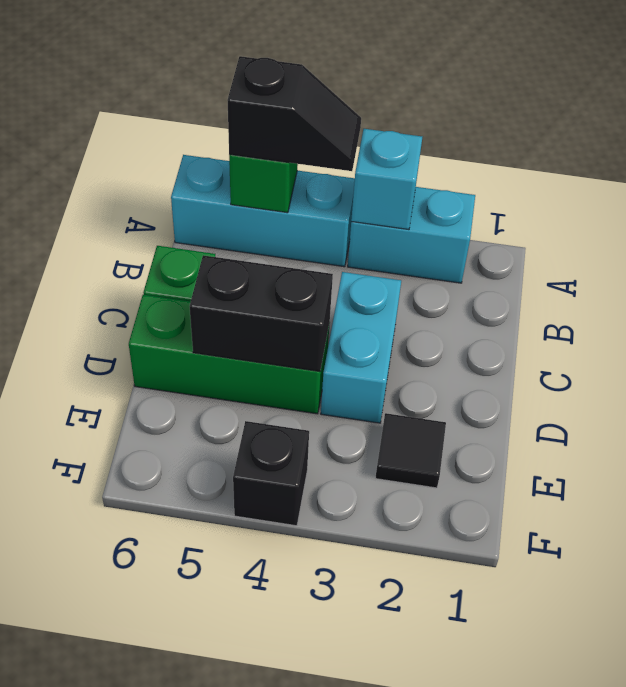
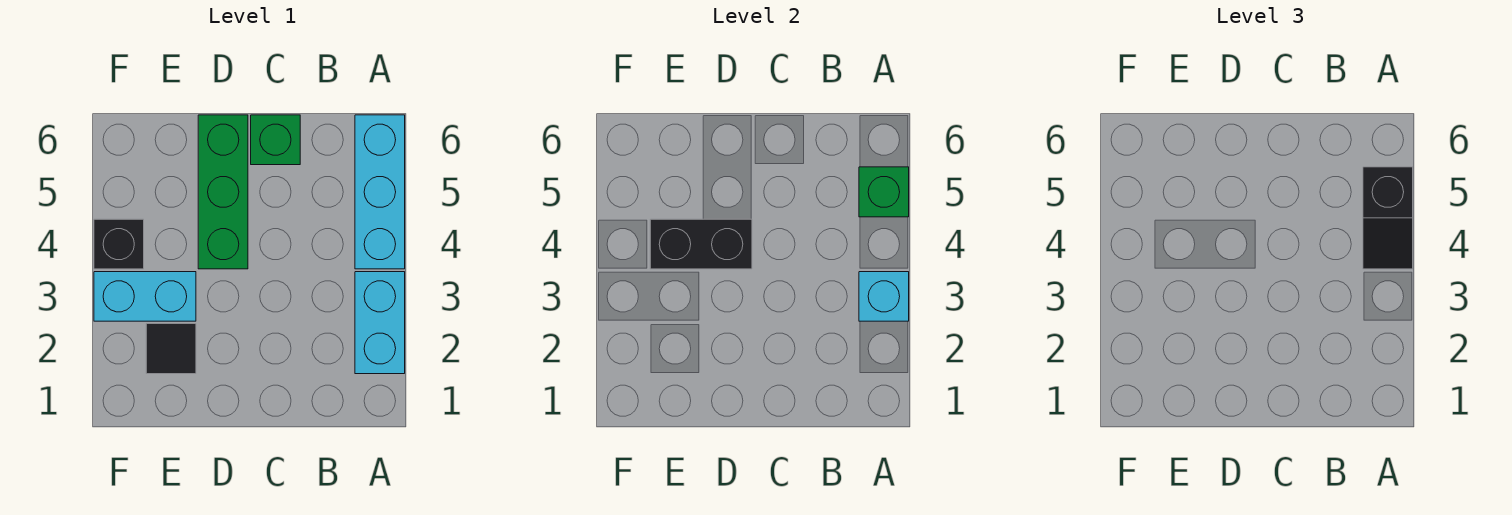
cyan 1x2 brick [321,272,401,423] -> cyan 1x2 brick moved to [94,272,196,321]
black 1x2 brick [190,255,333,371] -> black 1x2 brick turned to [650,219,752,269]

